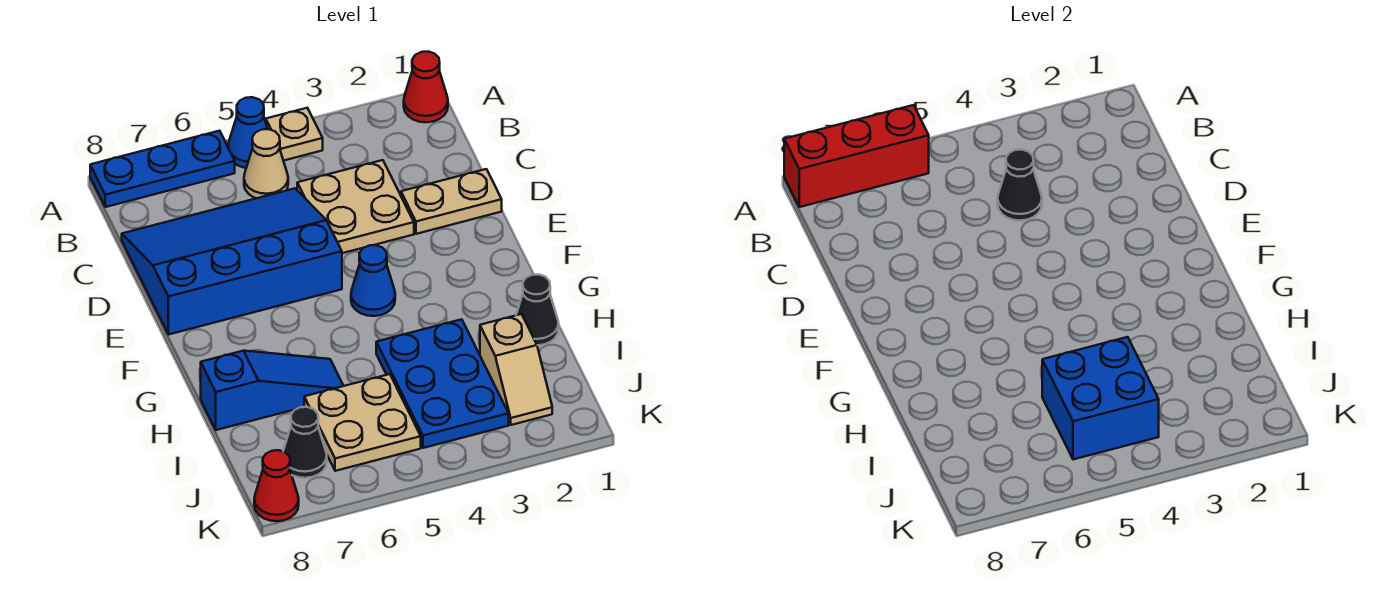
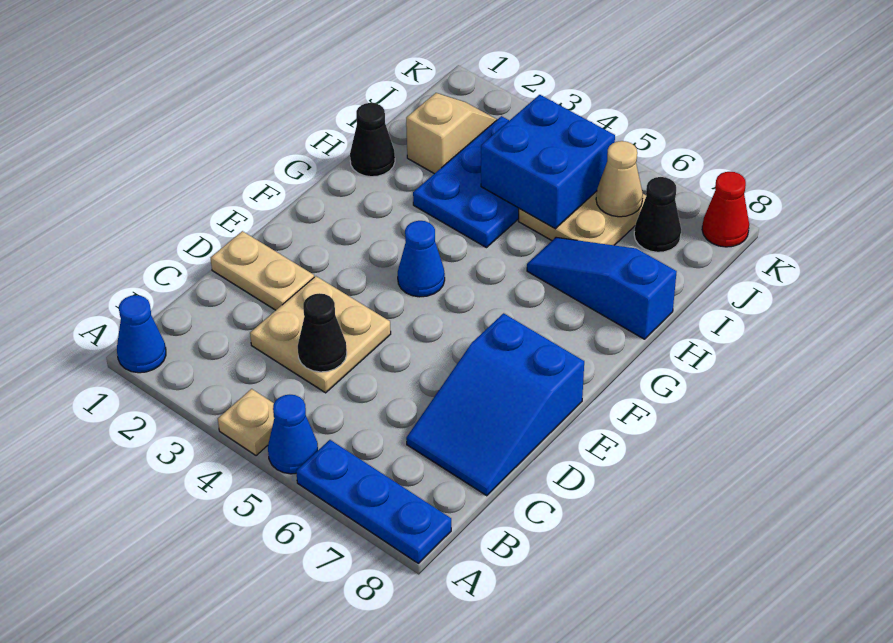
red 1x1 cone [404,52,448,122] -> blue 1x1 cone [117,295,166,373]
red 1x3 brick [784,105,929,207] -> none
tan 1x1 cone [244,129,288,198] -> tan 1x1 cone moved to [596,141,643,217]
blue 3x4 slope [122,188,342,335] -> blue 2x3 slope [406,313,584,496]

